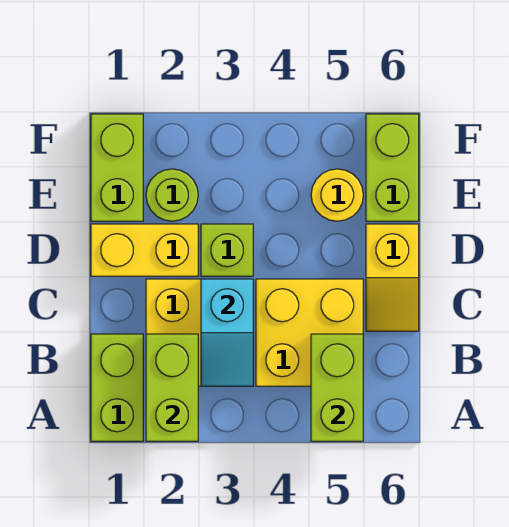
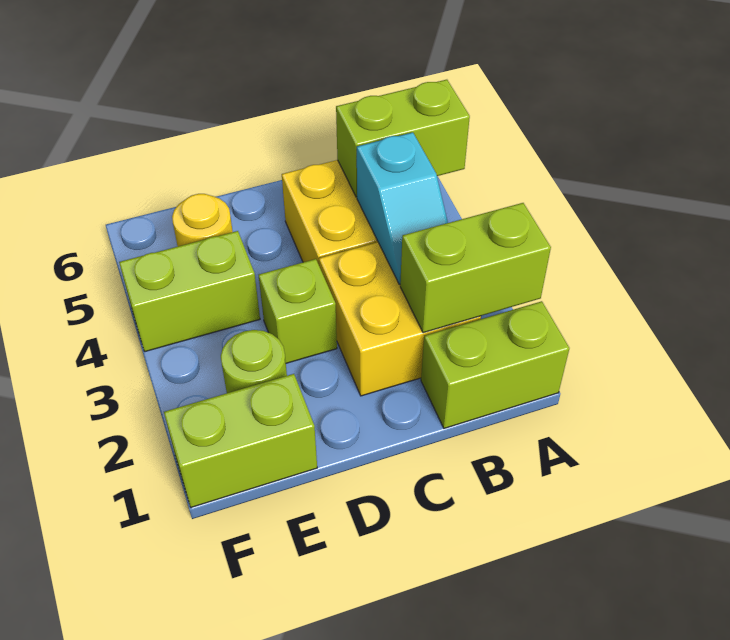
cyan 1x2 slope [201,279,253,386] -> cyan 1x2 slope turned to [357,132,448,284]
yellow 1x2 slope [366,224,419,331] -> none
yellow 1x2 brick [91,224,198,276] -> none
lime 1x2 brick [366,114,419,221] -> lime 1x2 brick moved to [119,231,260,352]

